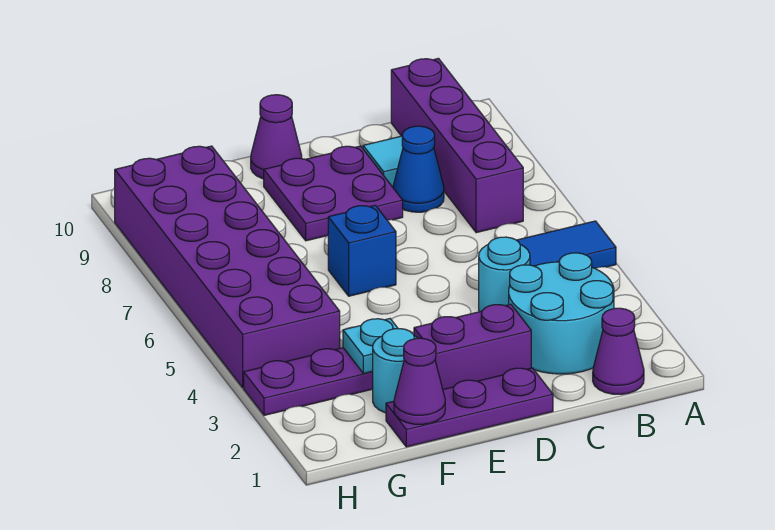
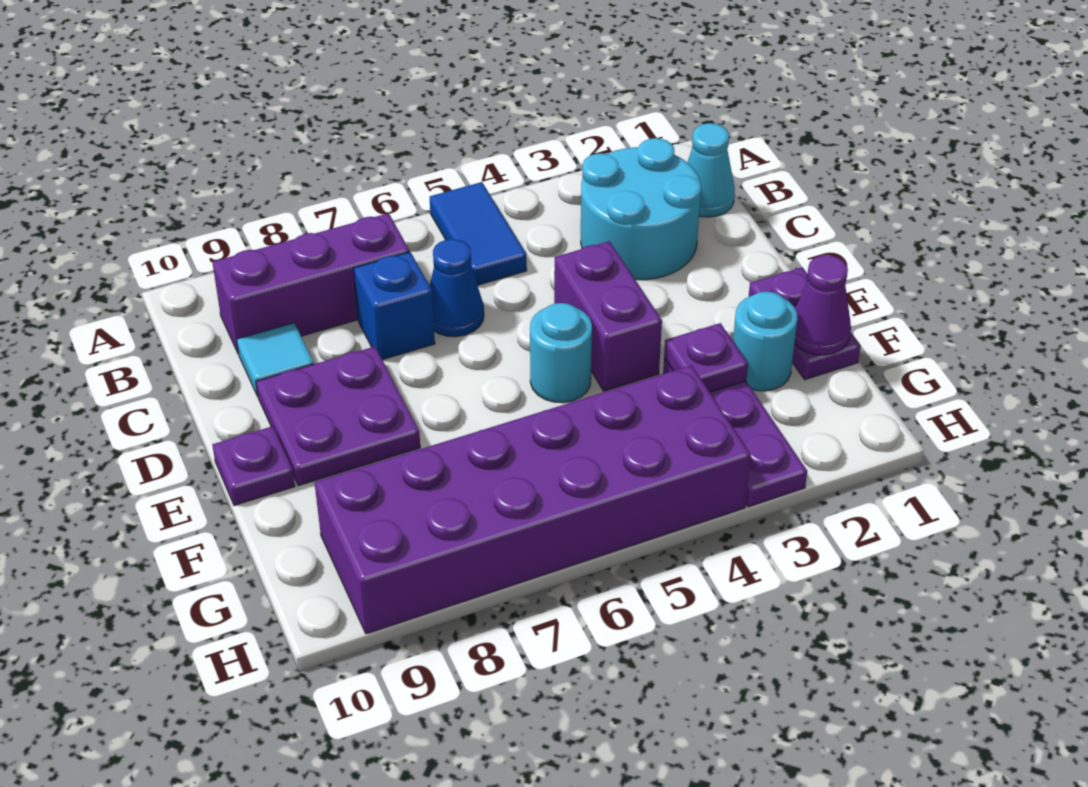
purple 1x1 cone [593,308,644,394] -> cyan 1x1 cone [687,123,735,217]
purple 1x4 brick [391,58,523,233] -> purple 1x3 brick [212,213,410,354]
cyan 1x1 round brick [479,237,530,312] -> cyan 1x1 round brick moved to [530,303,592,403]
blue 1x1 cone [393,126,444,212] -> blue 1x1 cone moved to [430,239,484,337]
purple 1x3 plate [386,368,553,447] -> purple 1x2 plate [749,267,861,380]
purple 1x2 brick [414,304,531,389] -> purple 1x2 brick moved to [554,241,662,391]
blue 1x1 brick [328,205,396,296] -> blue 1x1 brick moved to [354,252,435,360]
purple 1x1 cone [251,95,302,179] -> purple 1x1 plate [212,426,295,506]
cyan 1x1 plate [343,319,398,373] -> purple 1x1 plate [664,323,748,392]

